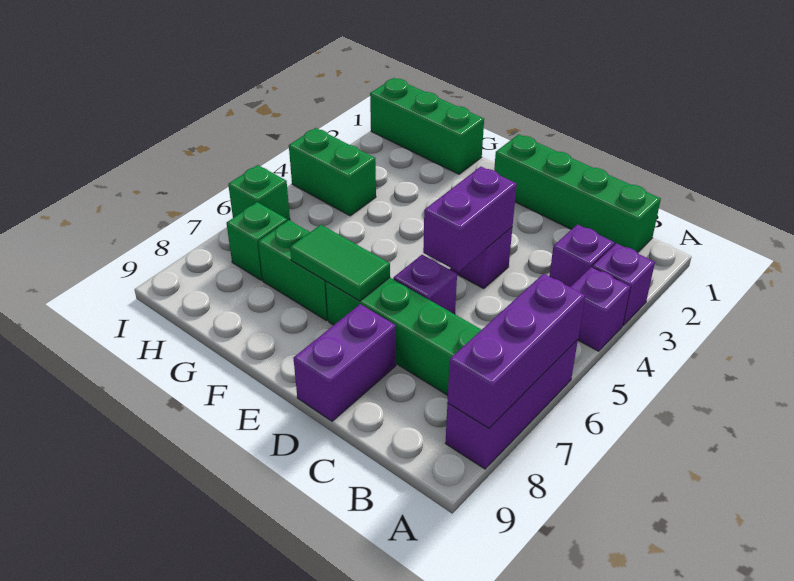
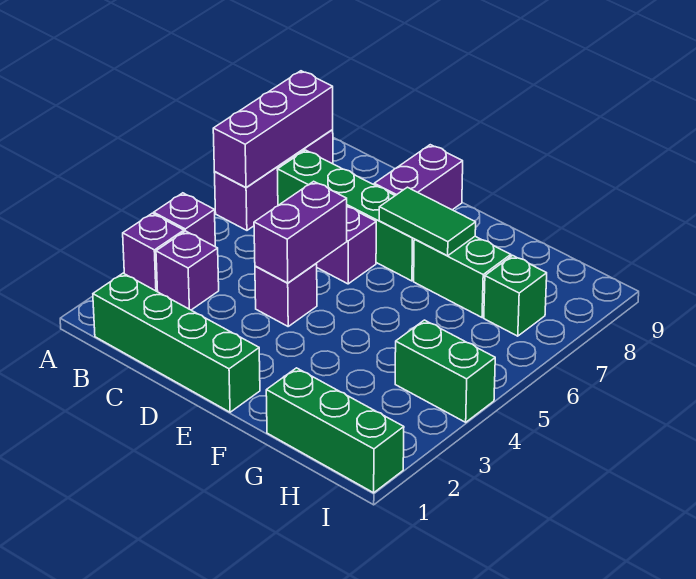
green 1x1 brick [228,165,290,221] -> none

